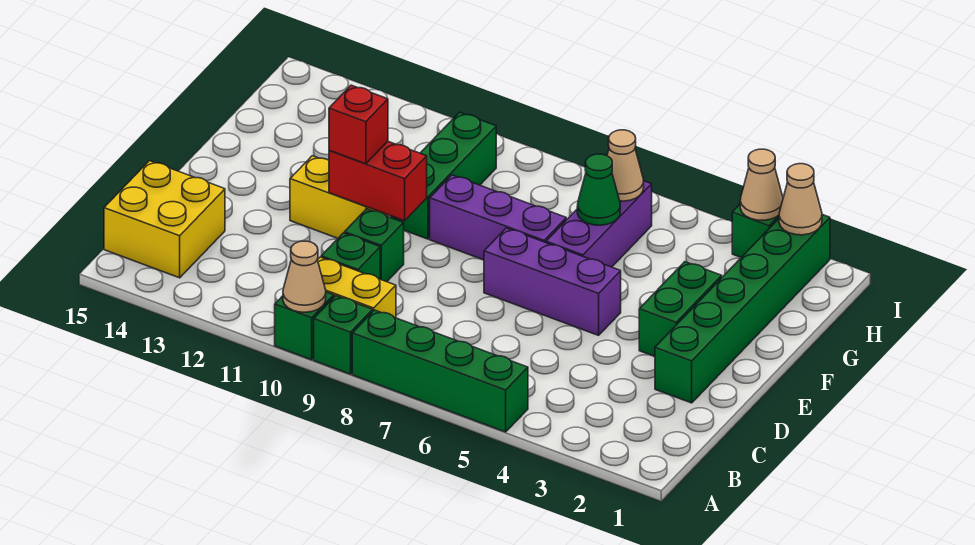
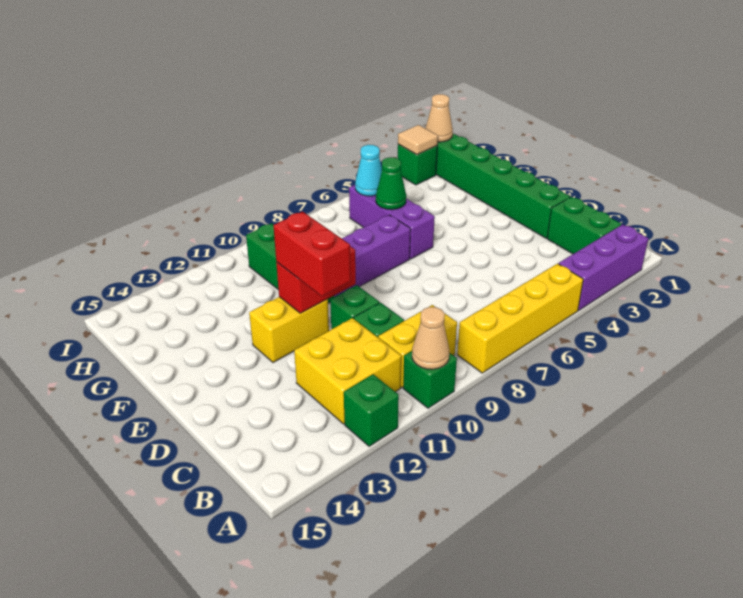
green 1x4 brick [352,310,528,432] -> yellow 1x4 brick [457,264,583,373]
green 1x1 brick [314,296,373,374] -> green 1x1 brick moved to [344,374,399,446]
yellow 2x2 brick [104,161,225,278] -> yellow 2x2 brick moved to [294,318,401,424]
green 1x2 brick [639,262,722,356] -> green 1x2 brick moved to [547,197,621,254]
purple 1x3 brick [484,228,621,335] -> purple 1x3 brick moved to [559,224,649,310]
red 1x1 brick [329,85,388,164] -> red 1x2 brick [273,212,351,296]
tan 1x1 cone [607,130,644,201] -> cyan 1x1 cone [355,145,382,196]
tan 1x1 cone [740,149,783,220] -> tan 1x1 tile [398,125,438,155]

